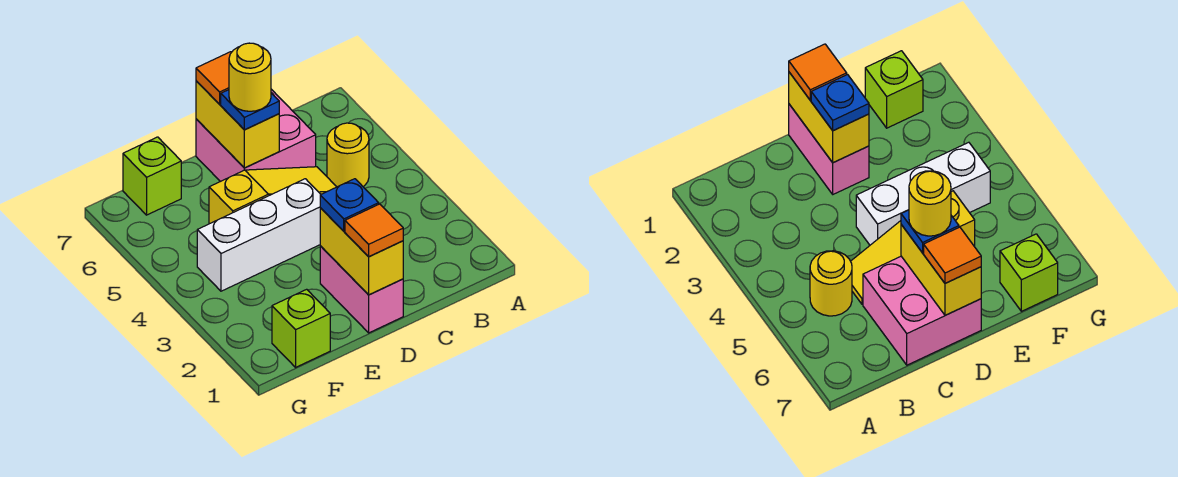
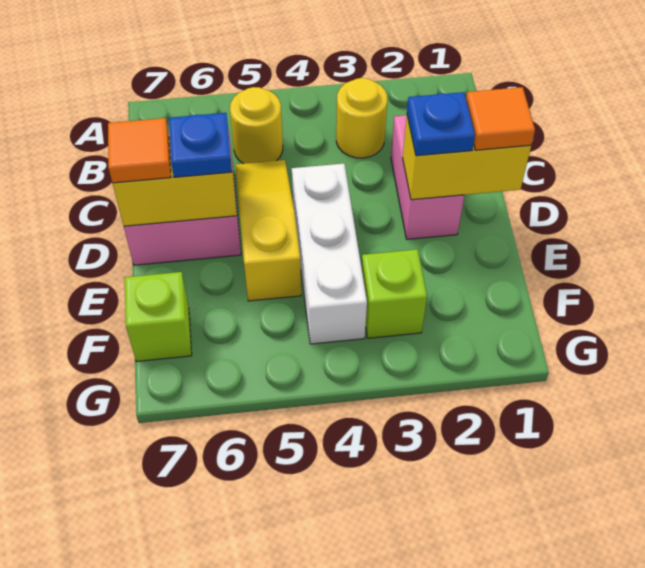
pink 1x2 brick [320,246,403,333] -> pink 1x2 brick turned to [391,115,464,239]
yellow 1x1 round brick [229,43,271,111] -> yellow 1x1 round brick moved to [336,78,387,158]
lime 1x1 brick [272,289,330,367] -> lime 1x1 brick moved to [362,249,427,338]

